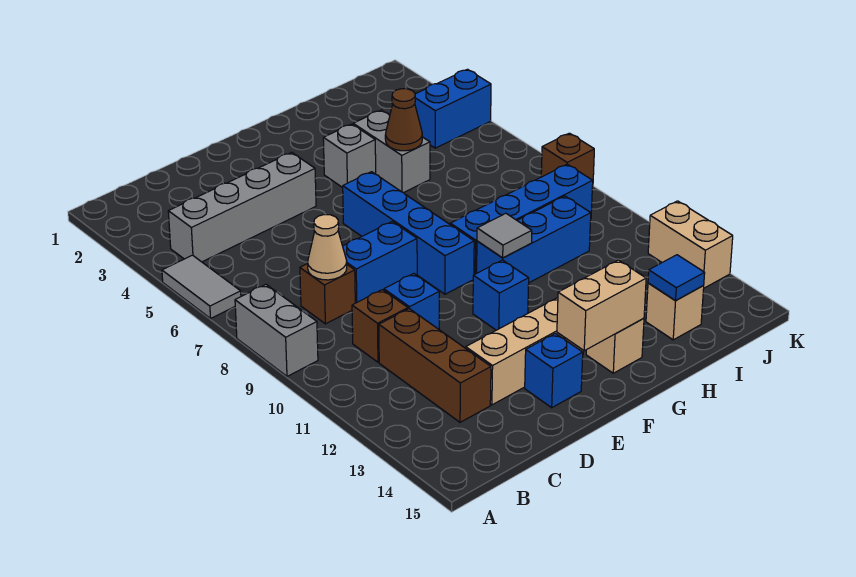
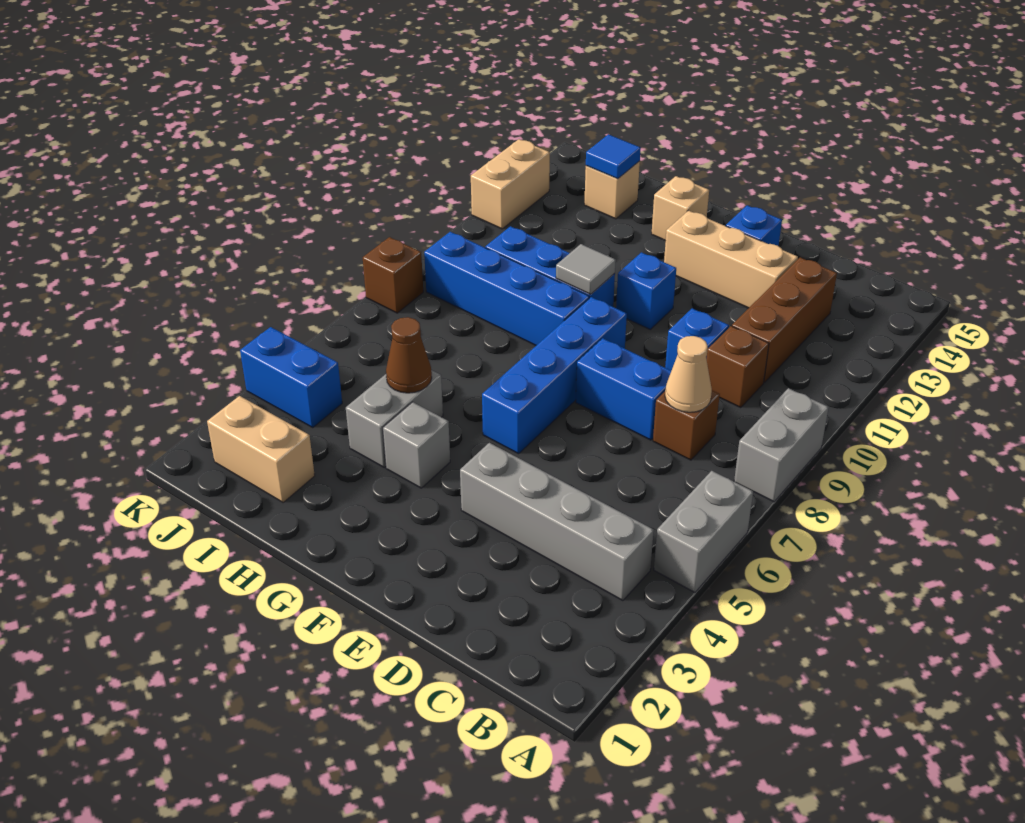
grey 1x2 tile [162,255,241,318] -> grey 1x2 brick [654,471,753,592]
tan 1x2 brick [557,260,646,351] -> tan 1x2 brick moved to [207,396,315,502]

